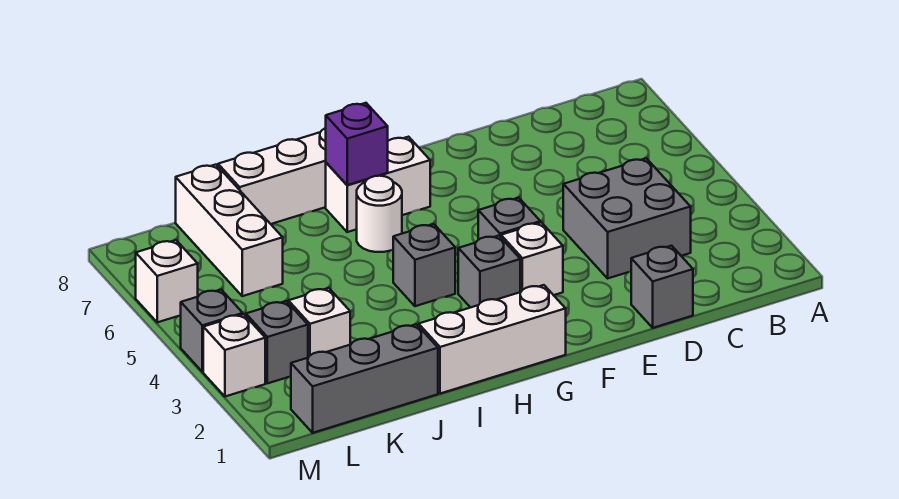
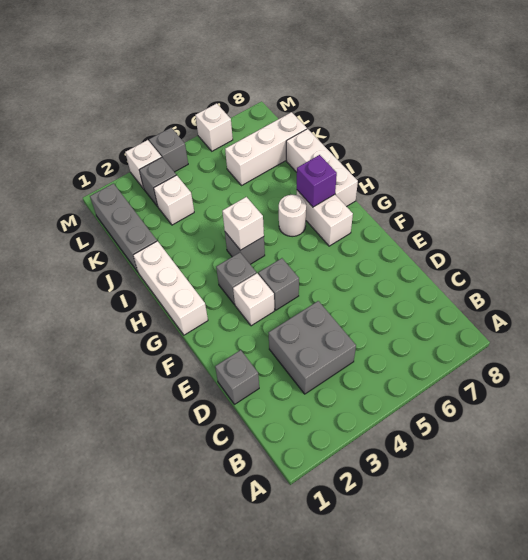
none -> white 1x1 brick [222,197,264,250]

